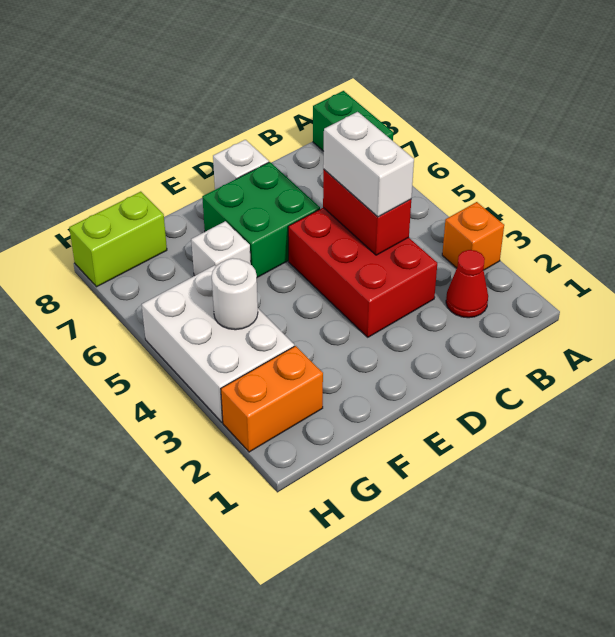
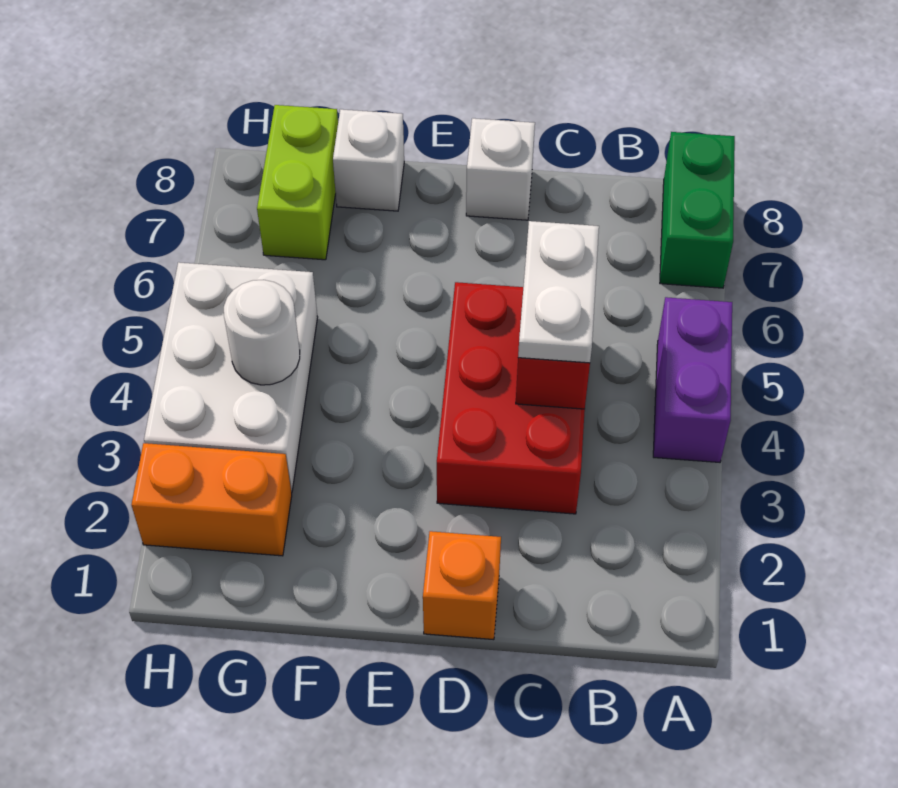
orange 1x1 brick [442,202,504,270] -> orange 1x1 brick moved to [423,531,501,640]
none -> purple 1x2 brick [653,297,732,462]
red 1x1 cone [446,250,488,318] -> none
white 1x2 brick [323,112,414,217] -> white 1x2 plate [518,221,599,363]
green 2x2 brick [202,162,320,277] -> none
white 1x1 brick [191,221,251,276] -> white 1x1 brick moved to [333,109,404,211]
lime 1x2 brick [69,192,167,287] -> lime 1x2 brick turned to [257,105,338,260]

